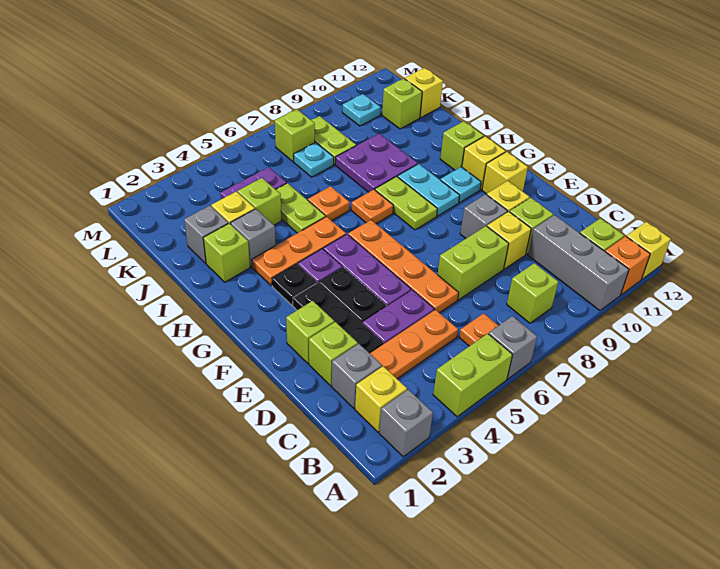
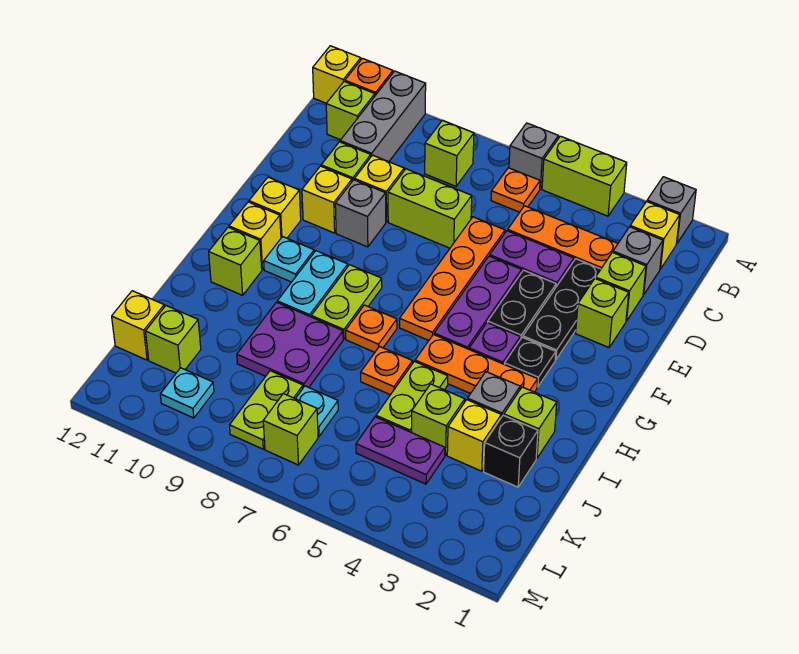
grey 1x1 brick [184,206,228,263] -> black 1x1 brick [484,415,538,487]

